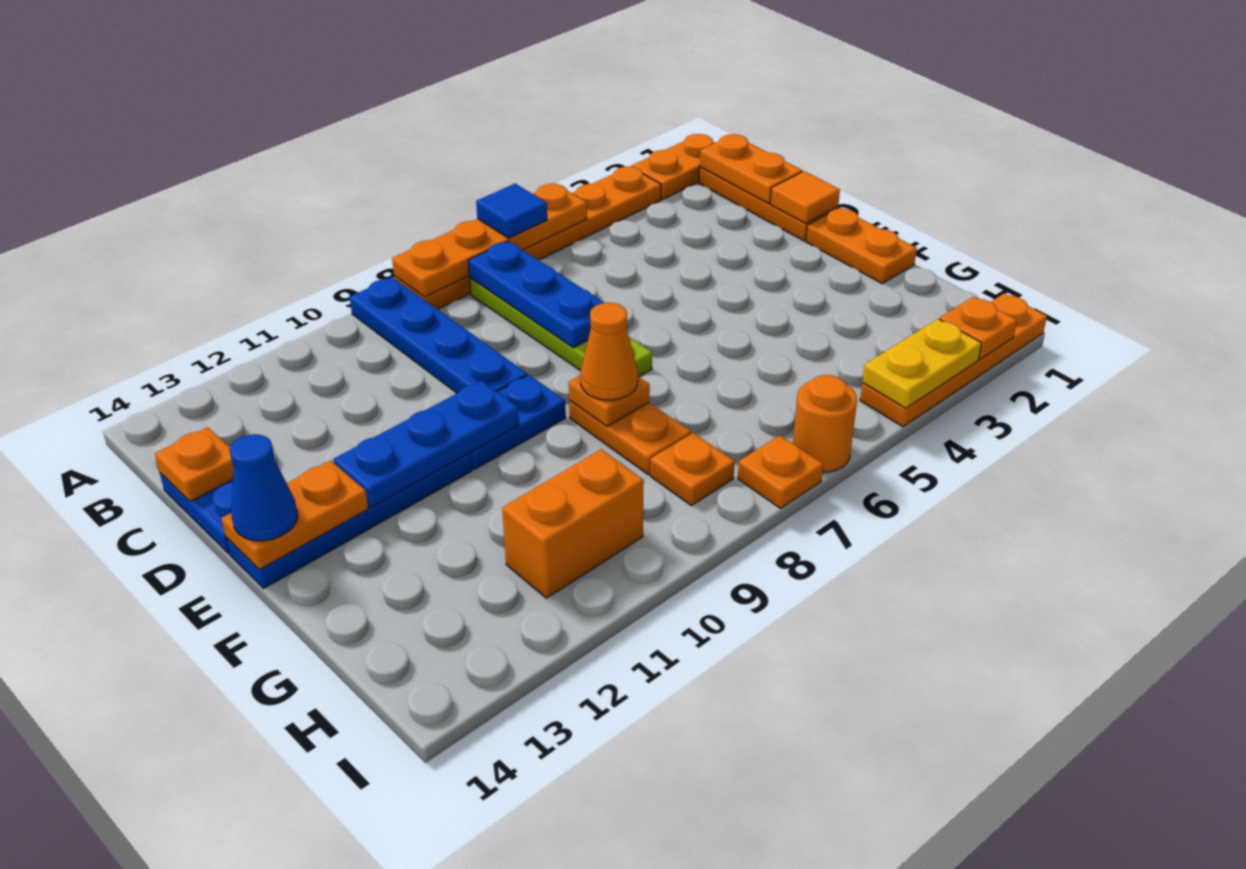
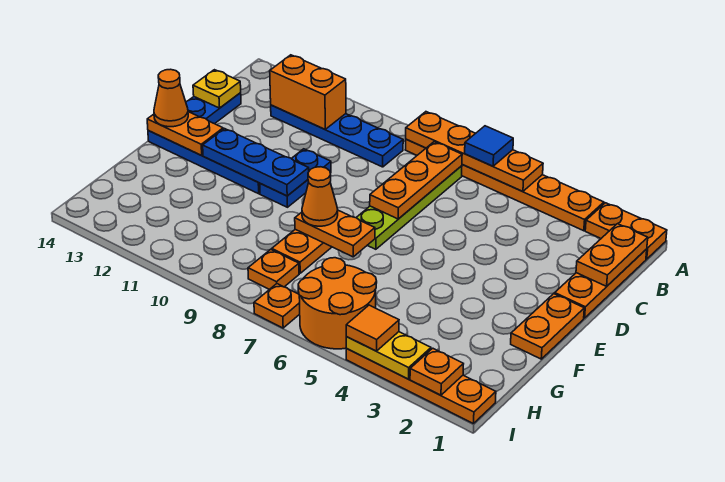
blue 1x4 plate [350,277,527,393] -> blue 1x4 plate turned to [271,105,403,167]
blue 1x3 plate [468,241,604,348] -> orange 1x3 plate [370,142,462,219]
orange 1x1 plate [155,427,234,502] -> yellow 1x1 plate [193,70,241,108]
orange 1x1 tile [770,171,840,223] -> orange 1x1 tile moved to [346,305,399,351]
blue 1x2 plate [471,375,566,469] -> blue 1x2 plate turned to [260,149,331,207]
blue 1x1 cone [230,434,298,541] -> orange 1x1 cone [154,69,188,127]
orange 1x1 plate [569,376,650,427] -> orange 1x2 plate [295,210,375,257]
orange 1x2 brick [502,449,644,598] -> orange 1x2 brick moved to [270,55,346,129]
orange 1x1 round brick [793,375,857,472] -> orange 2x2 round brick [298,258,377,349]

